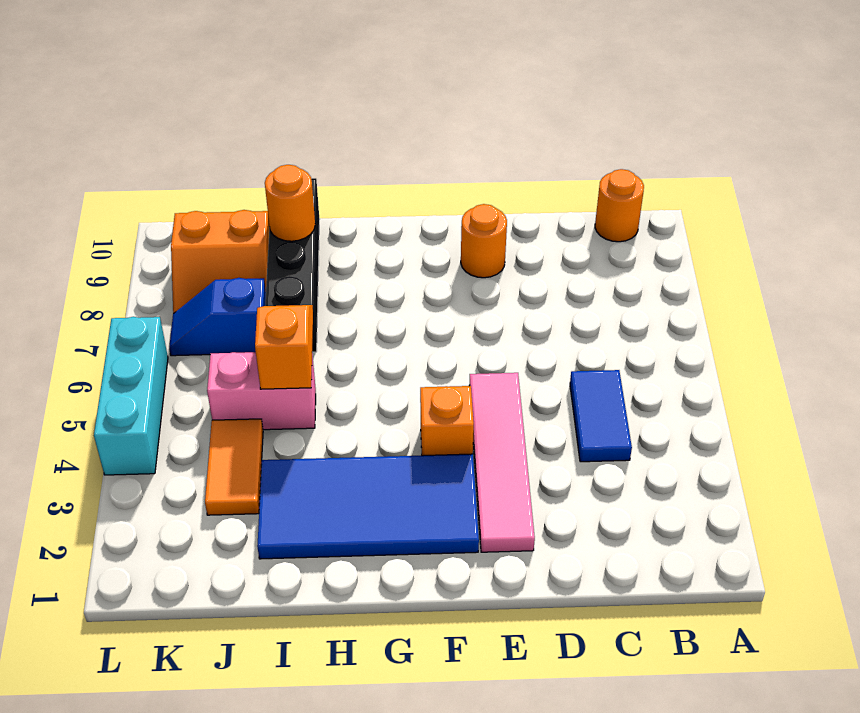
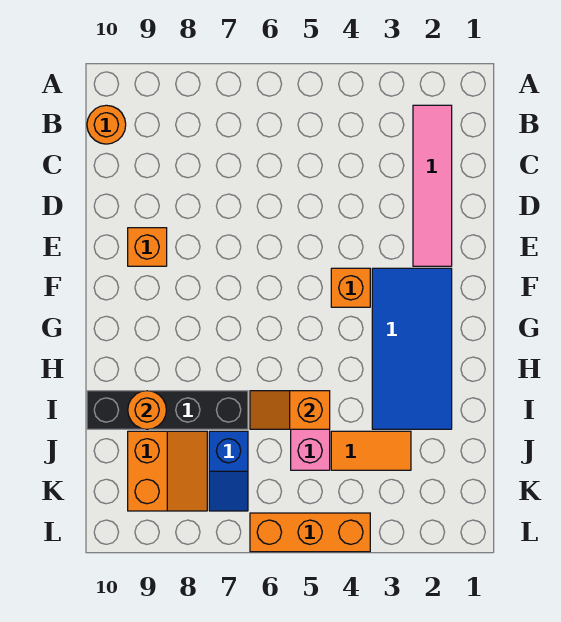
blue 1x2 tile [570,370,632,462] -> none
pink 1x4 tile [469,373,535,552] -> pink 1x4 tile turned to [413,105,452,266]
orange 1x1 round brick [461,204,507,278] -> orange 1x1 brick [128,228,167,266]
cyan 1x3 brick [94,317,168,475] -> orange 1x3 brick [250,513,370,552]

